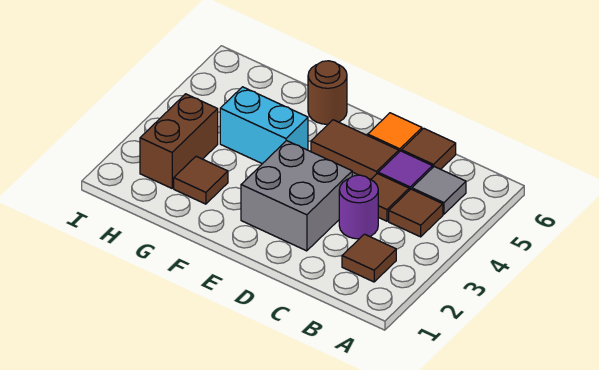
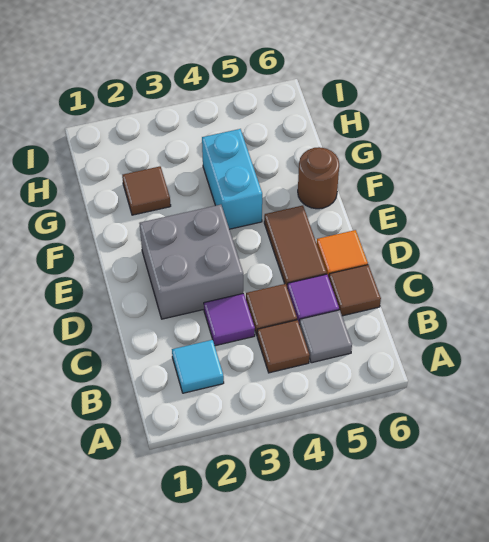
brown 1x1 tile [342,234,396,282] -> cyan 1x1 tile [172,340,224,393]
purple 1x1 round brick [339,175,378,239] -> purple 1x1 tile [204,293,255,346]
brown 1x2 brick [140,94,218,188] -> none

